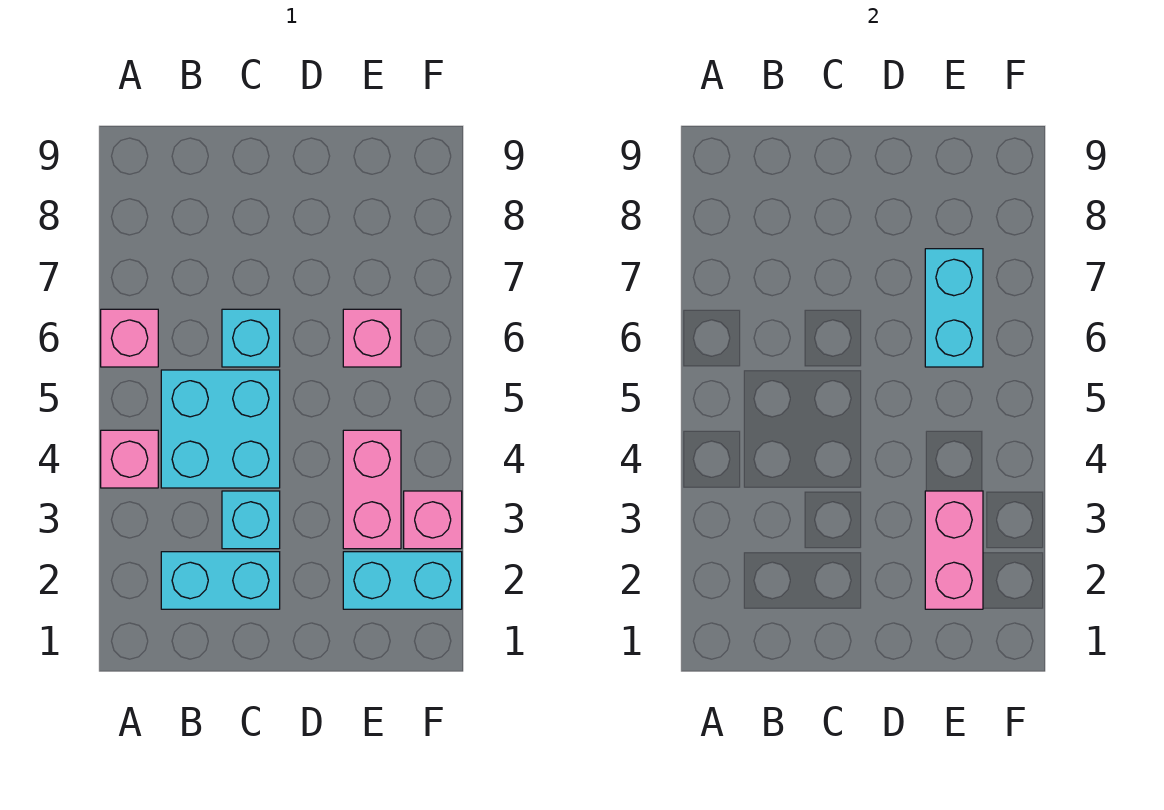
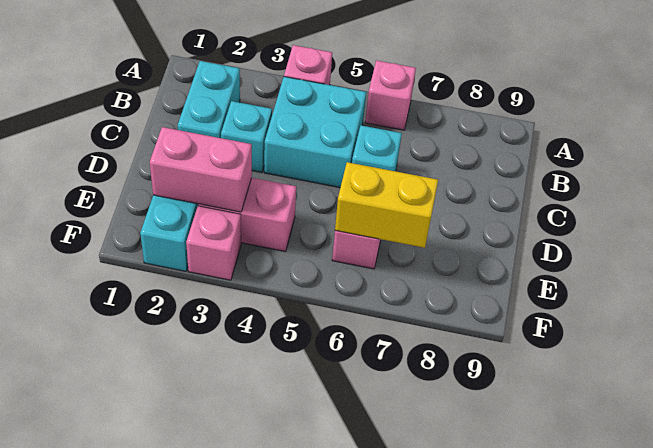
cyan 1x2 brick [925,249,983,367] -> yellow 1x2 brick [335,162,438,248]

